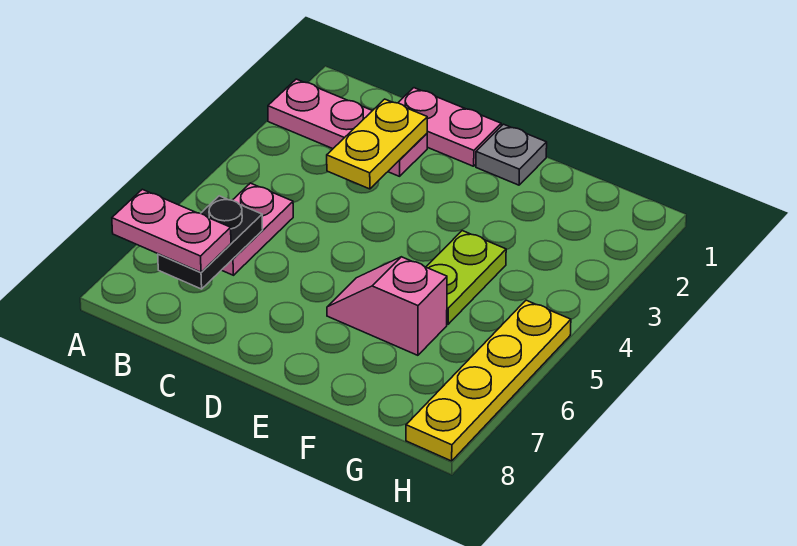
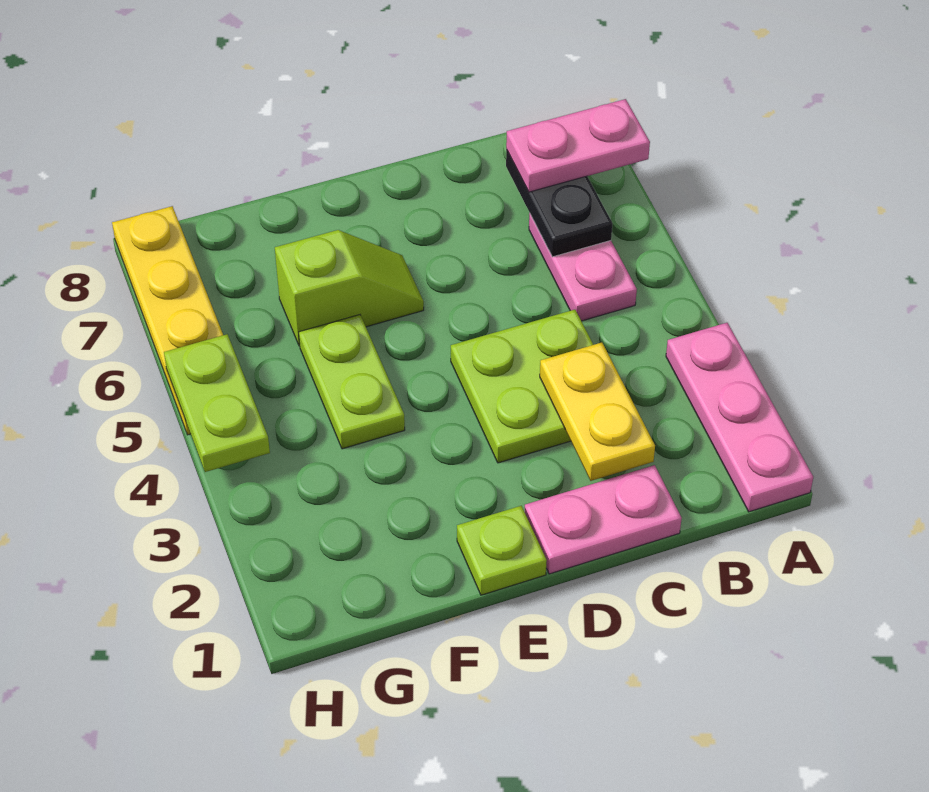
pink 1x3 plate [268,79,427,176] -> pink 1x3 plate turned to [666,323,813,512]
none -> lime 2x2 plate [451,310,593,463]
grey 1x1 plate [476,124,547,185] -> lime 1x1 plate [457,506,547,595]
pink 1x2 slope [327,257,447,355] -> lime 1x2 slope [275,230,424,346]
none -> lime 1x2 plate [164,334,270,472]

